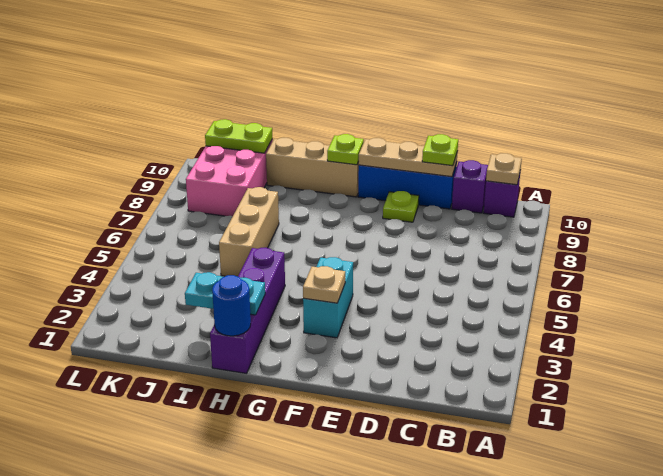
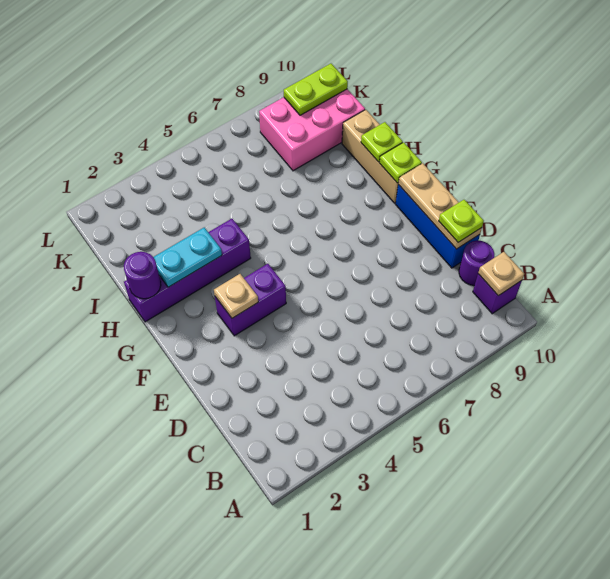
purple 1x1 brick [452,160,488,213] -> purple 1x1 round brick [459,240,494,286]
lime 1x1 plate [383,191,419,222] -> lime 1x1 plate moved to [361,122,403,162]
cyan 1x2 brick [303,257,353,338] -> purple 1x2 brick [215,264,286,336]
blue 1x1 round brick [212,275,251,336] -> purple 1x1 round brick [124,252,161,299]
cyan 1x2 plate [185,272,265,315] -> cyan 1x2 plate turned to [154,227,222,287]
tan 1x3 brick [219,187,279,277] -> none
lime 1x2 plate [205,119,273,153] -> lime 1x2 plate turned to [284,64,348,115]

